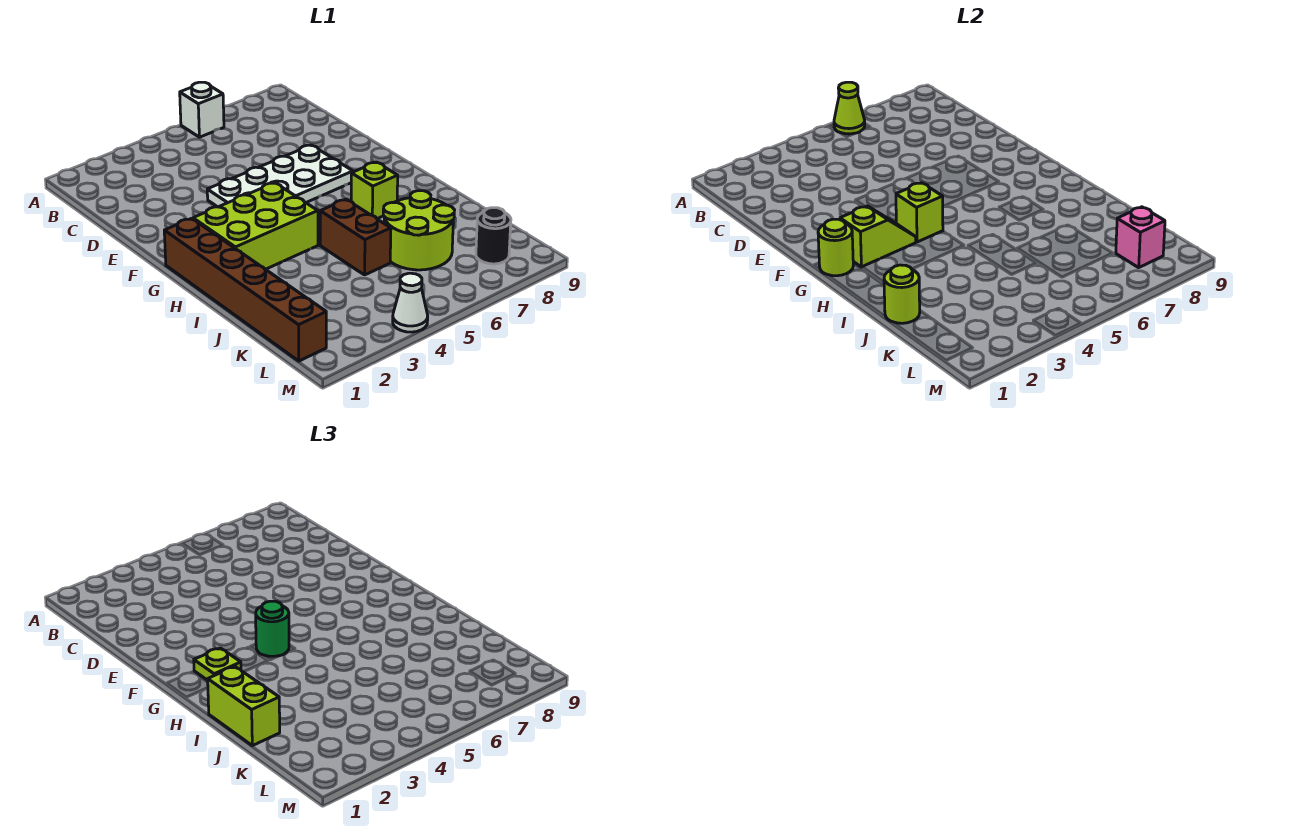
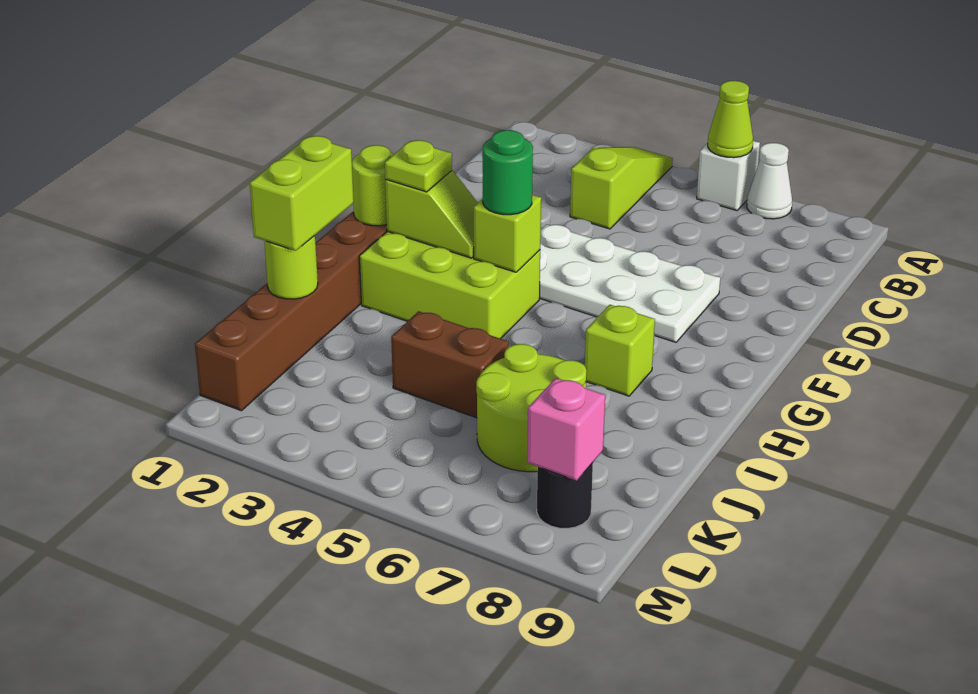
none -> lime 1x3 slope [570,147,673,229]
brown 1x2 brick [320,199,391,275] -> brown 1x2 brick turned to [391,311,509,418]
white 1x1 cone [393,273,428,332] -> white 1x1 cone moved to [747,143,792,219]

